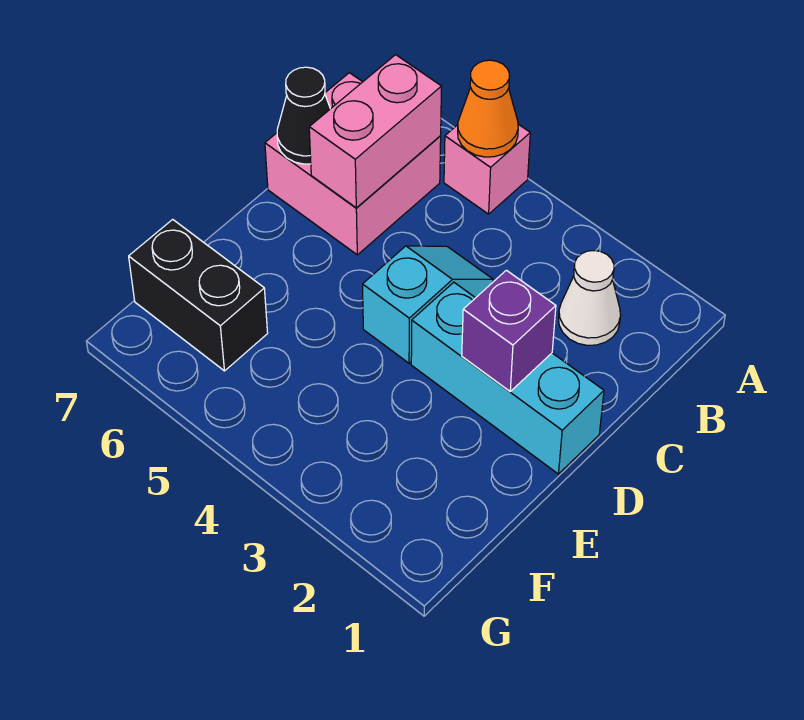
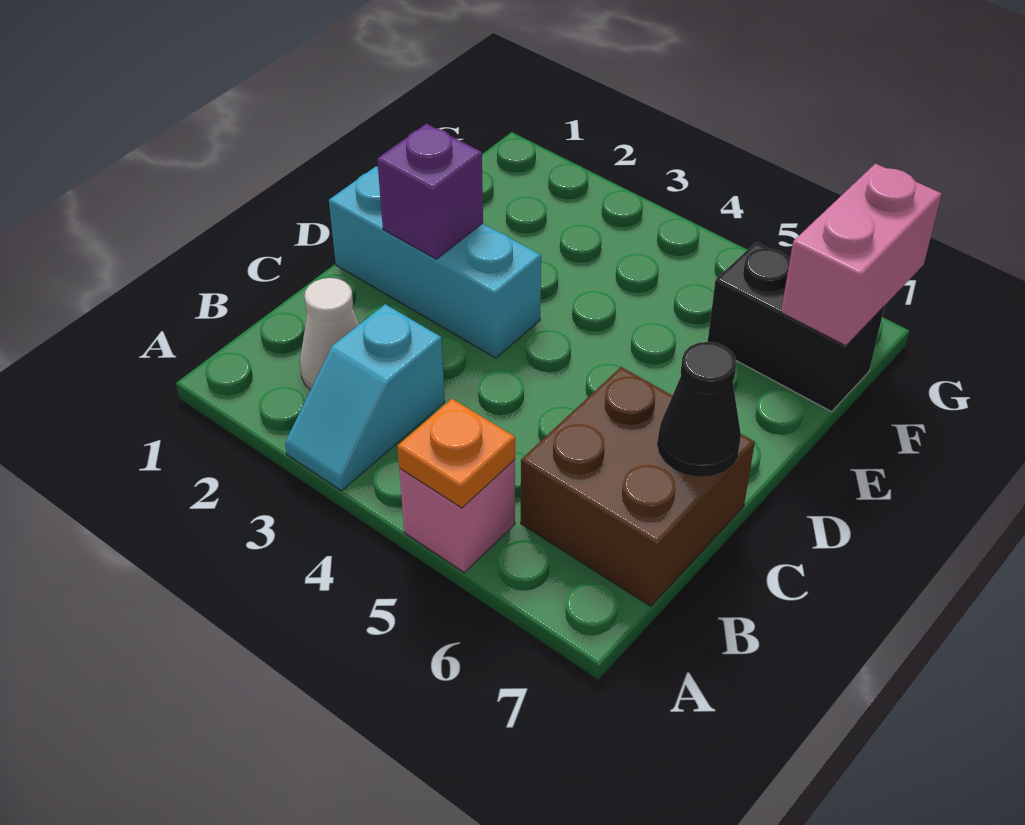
orange 1x1 cone [458,60,518,157] -> orange 1x1 plate [398,399,515,508]
pink 2x2 brick [265,73,441,255] -> brown 2x2 brick [521,367,755,606]
pink 1x2 brick [309,55,442,208] -> pink 1x2 brick moved to [781,164,942,346]
cyan 1x2 slope [363,246,493,363] -> cyan 1x2 slope moved to [285,304,445,491]

